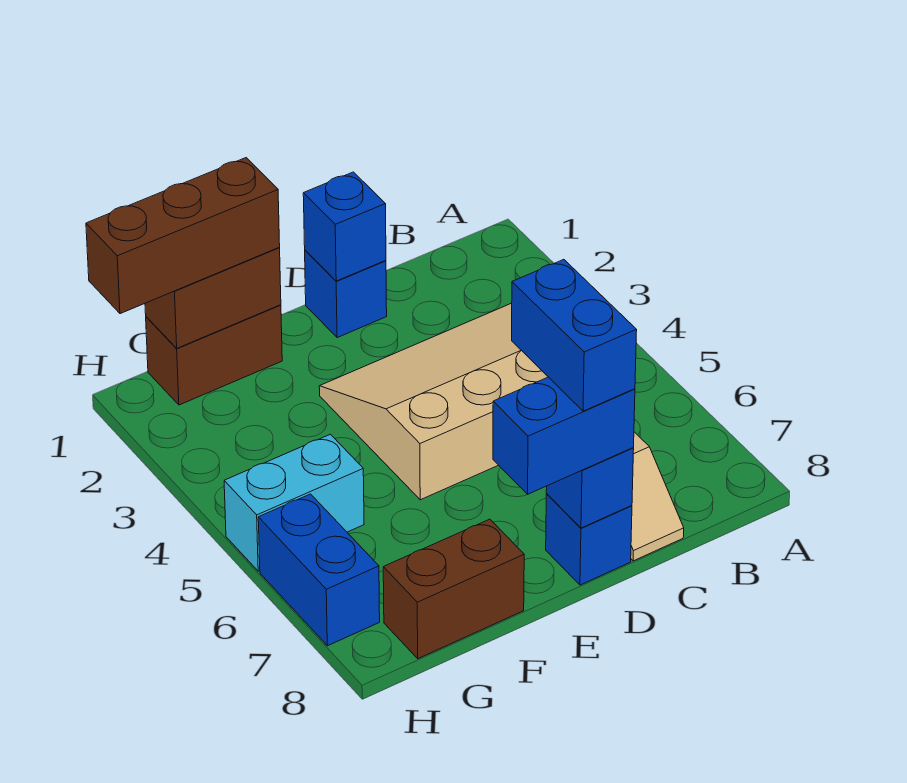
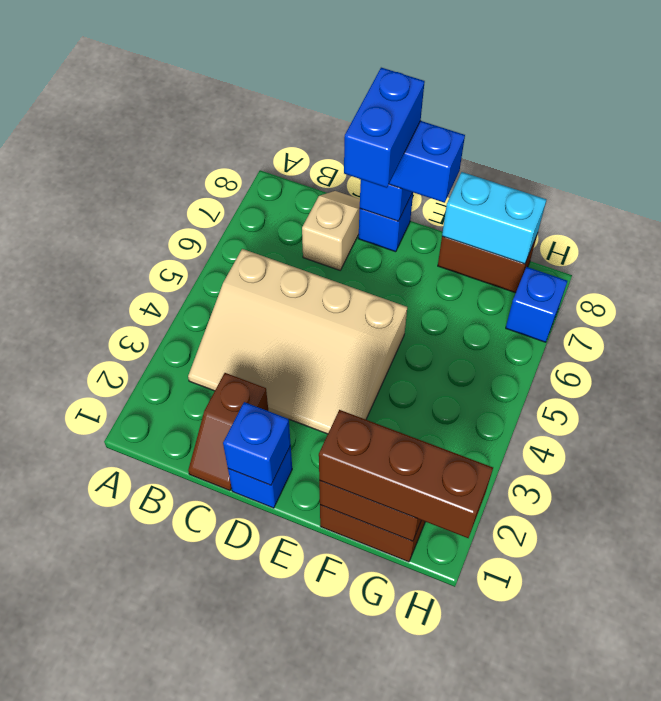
none -> brown 1x2 slope [188,373,268,491]
cyan 1x2 brick [224,434,364,571] -> cyan 1x2 brick moved to [442,172,546,264]
blue 1x2 brick [258,494,380,646] -> blue 1x1 brick [506,267,567,342]

